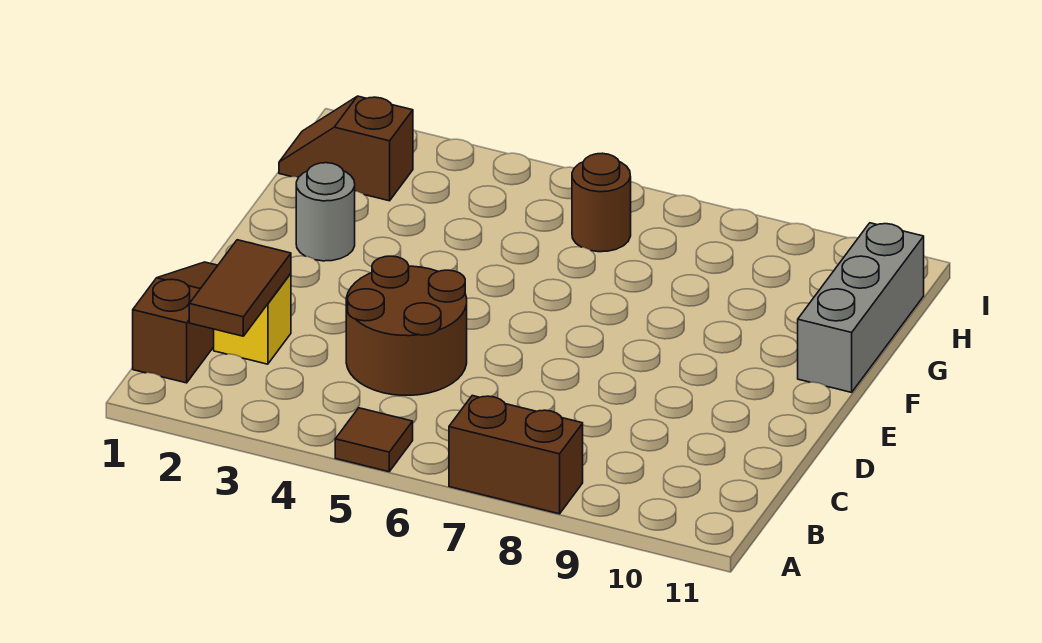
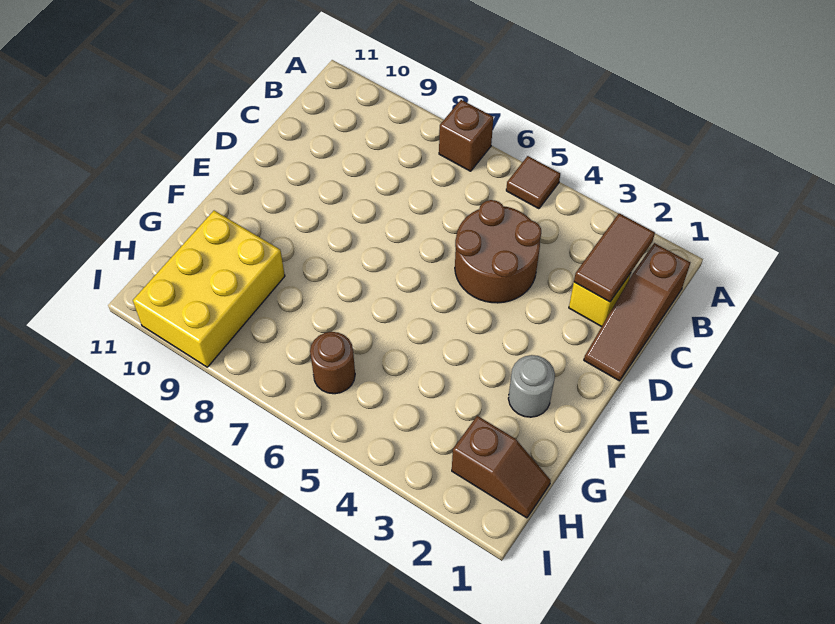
brown 1x2 brick [449,396,583,514] -> brown 1x1 brick [439,100,493,171]
grey 1x3 brick [798,223,924,392] -> none
none -> yellow 2x3 brick [133,211,285,367]

